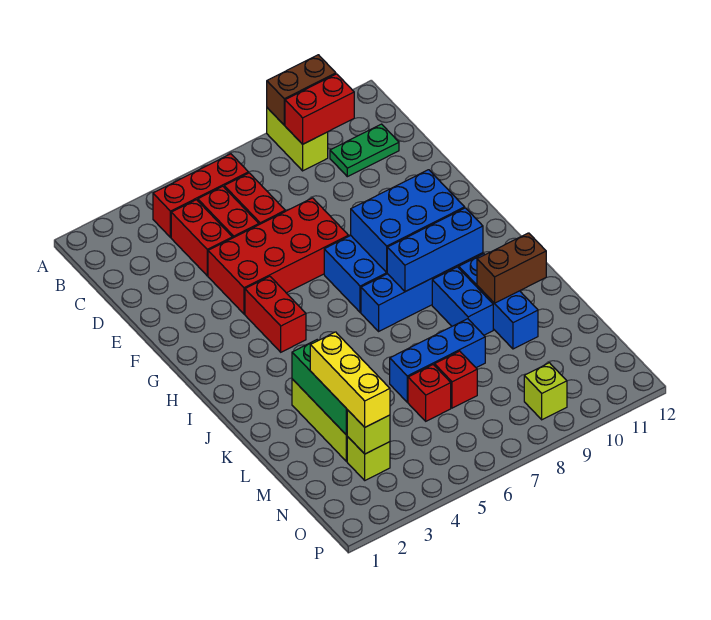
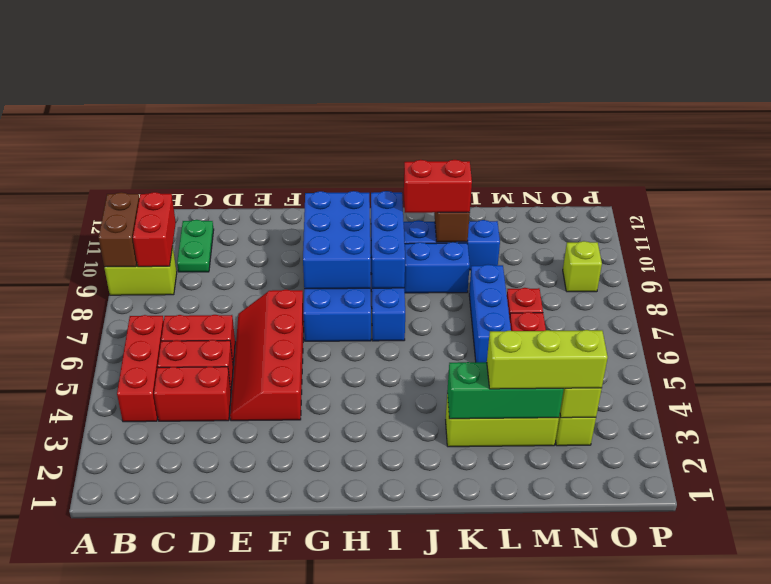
red 2x4 brick [208,198,349,314] -> red 2x4 slope [230,290,304,421]
red 1x2 brick [245,276,306,352] -> red 1x2 brick moved to [404,160,472,213]
yellow 1x3 brick [310,332,390,427] -> lime 1x3 brick [487,330,608,389]

